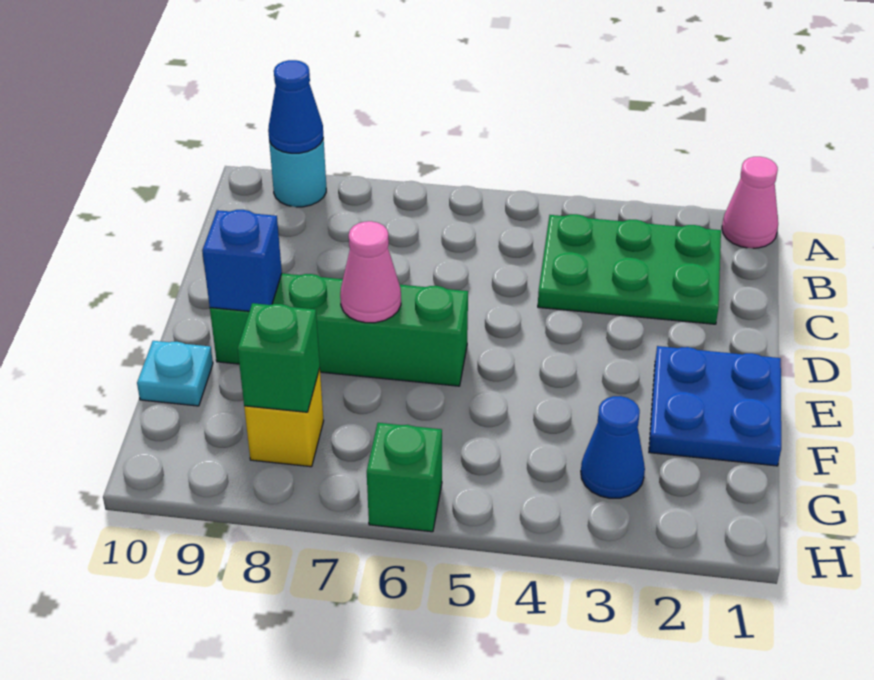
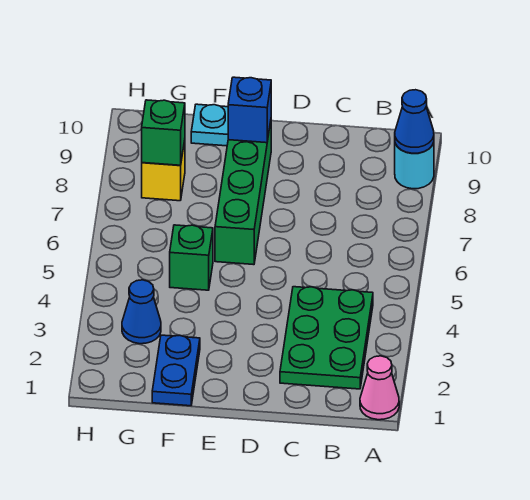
blue 2x2 plate [649,346,781,466] -> blue 1x2 plate [152,335,200,406]
pink 1x1 cone [340,221,401,323] -> none
green 1x1 brick [367,423,442,532] -> green 1x1 brick moved to [170,225,213,290]

